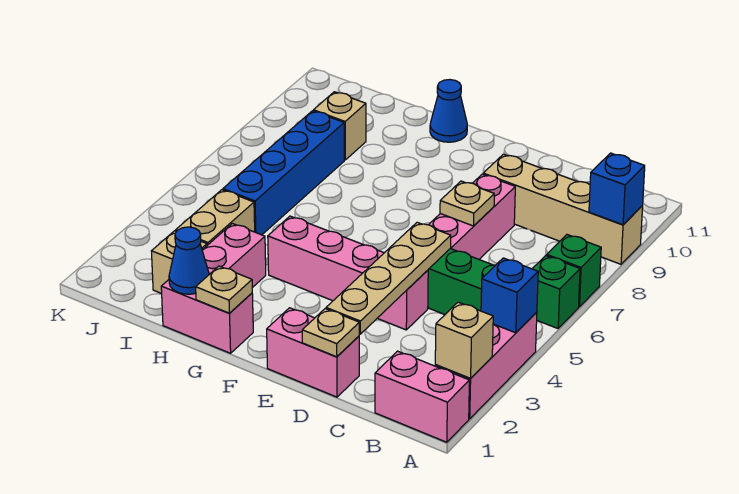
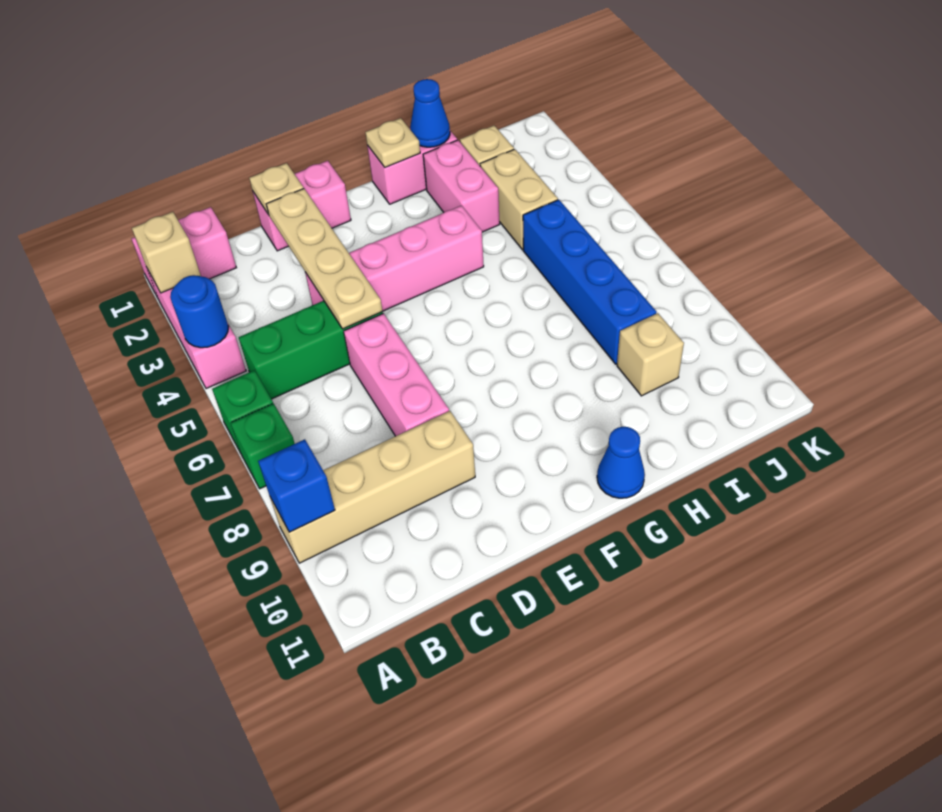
blue 1x1 brick [481,258,538,333] -> blue 1x1 round brick [170,275,229,348]
tan 1x1 plate [440,181,494,226] -> none

